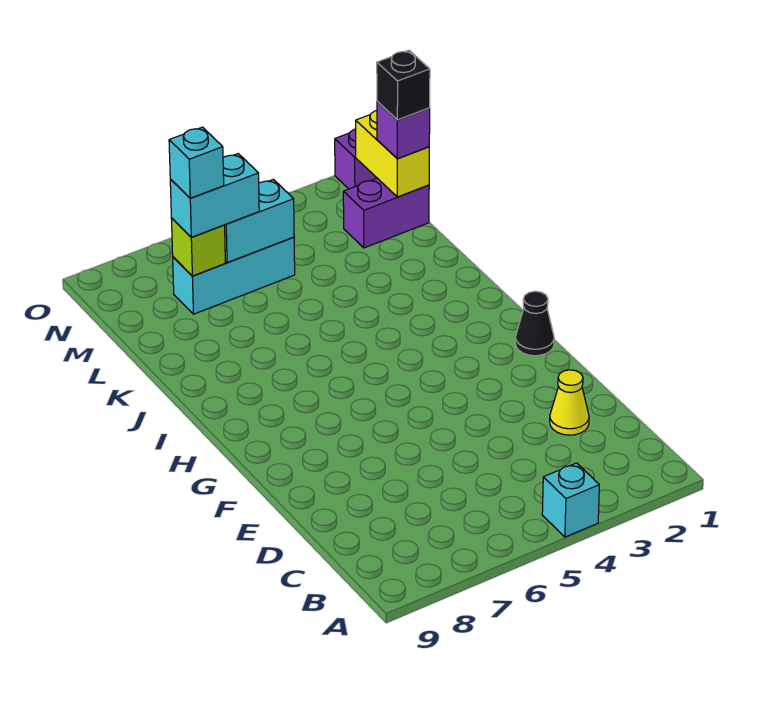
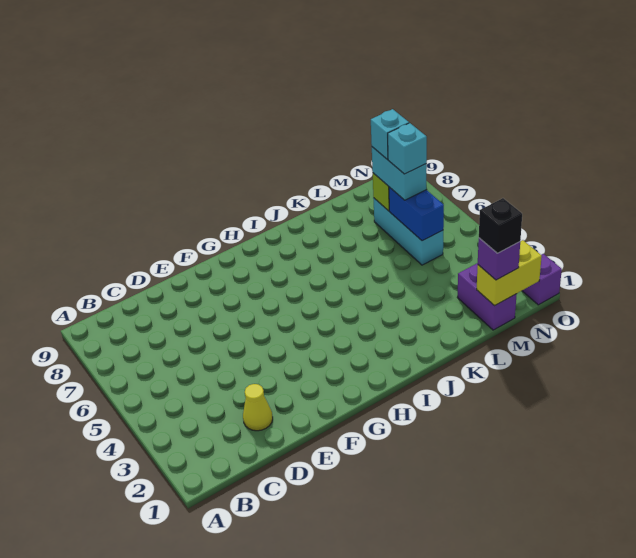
cyan 1x1 brick [542,463,599,537] -> cyan 1x1 brick moved to [388,123,427,174]
black 1x1 cone [515,291,554,356] -> none
cyan 1x2 brick [225,179,294,263] -> blue 1x2 brick [389,187,444,241]

